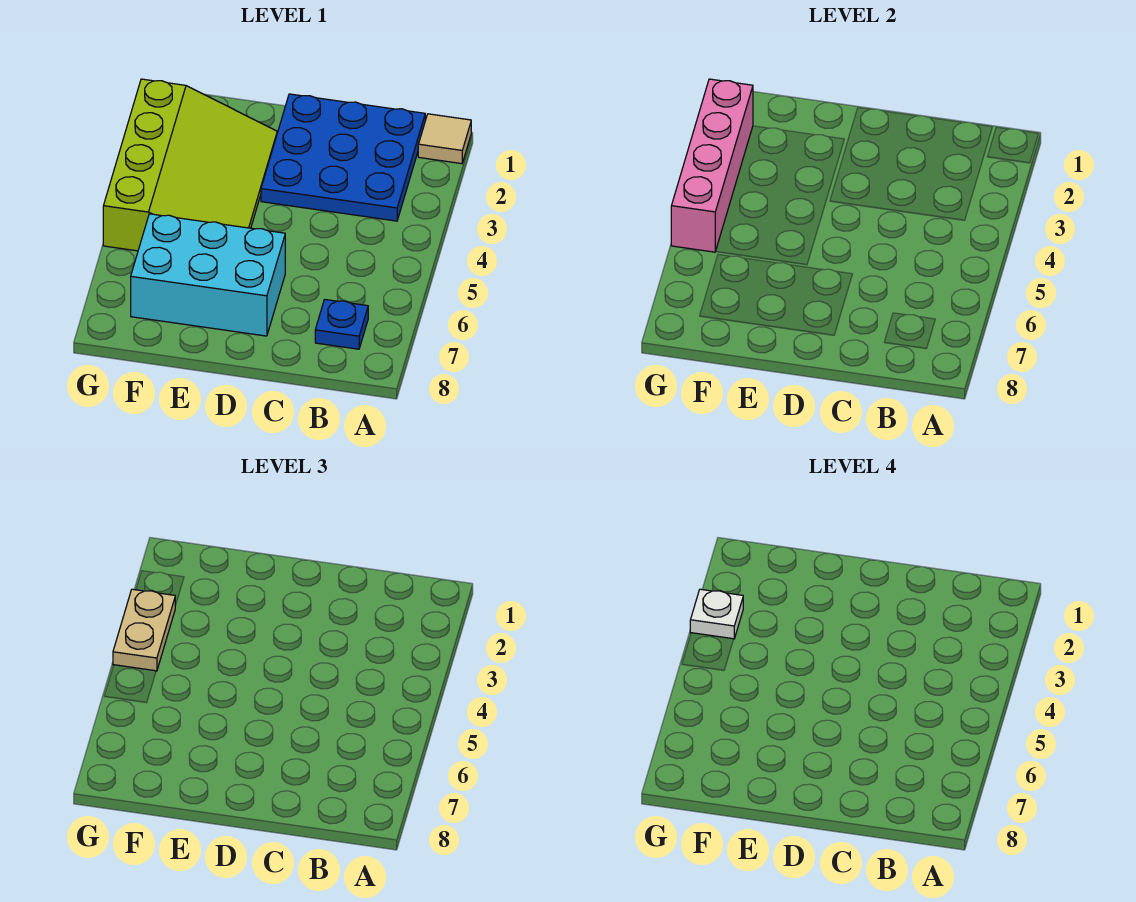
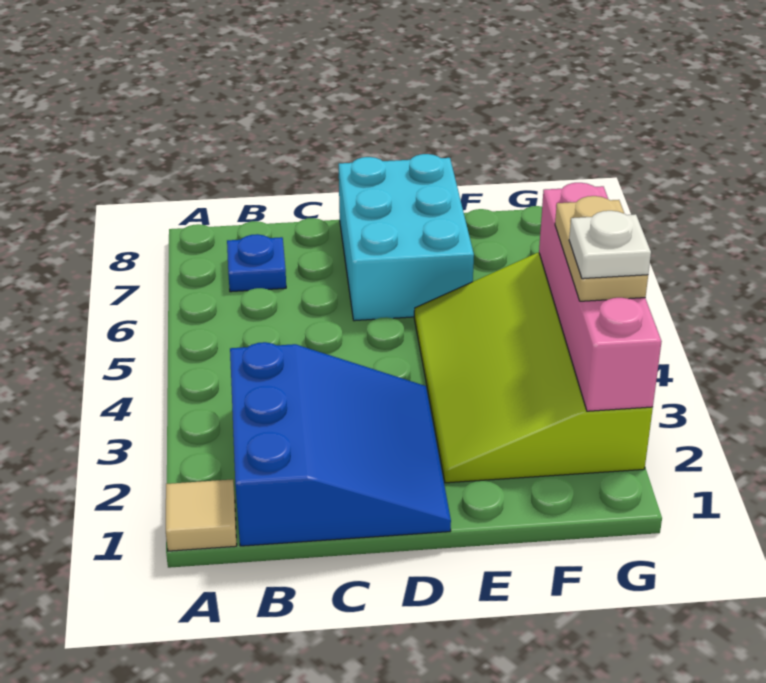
blue 3x3 plate [261,94,425,221] -> blue 3x3 slope [230,342,451,546]
cyan 2x3 brick [131,214,285,336] -> cyan 2x3 brick turned to [339,154,474,321]

